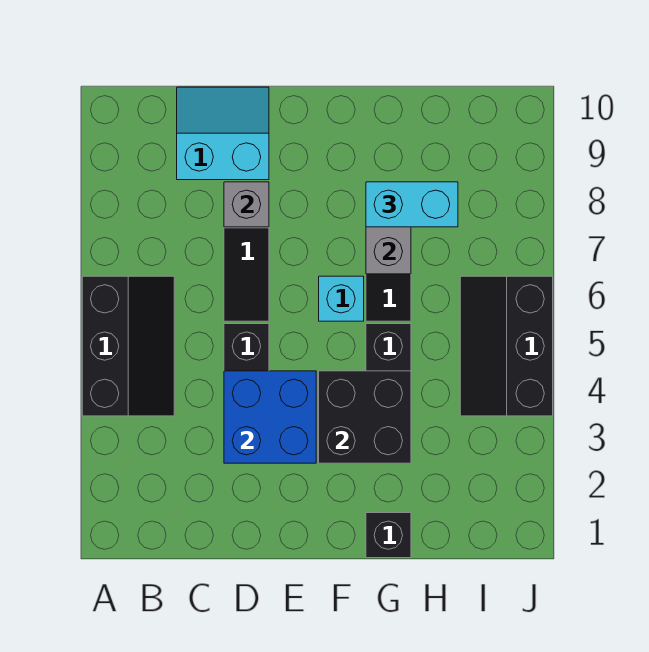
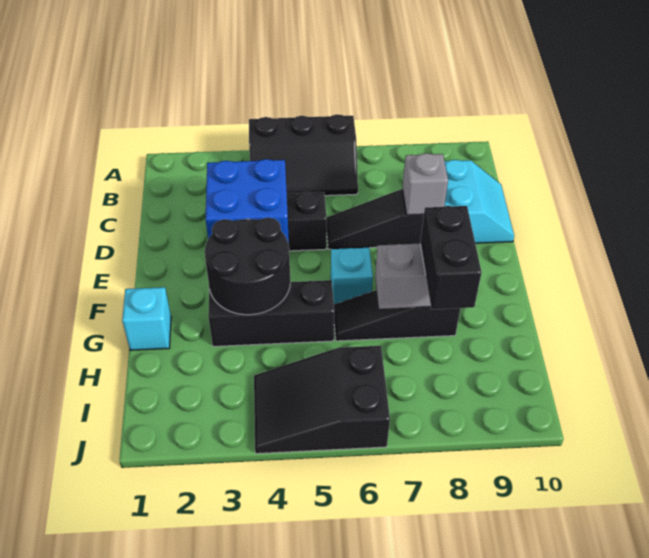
black 2x2 brick [319,371,411,463] -> black 2x2 round brick [205,218,290,315]
black 1x1 brick [366,513,411,558] -> cyan 1x1 brick [122,287,171,350]
cyan 1x2 brick [366,182,458,227] -> black 1x2 brick [420,206,482,309]
black 2x3 slope [460,276,553,416] -> black 2x3 slope turned to [254,346,390,454]

